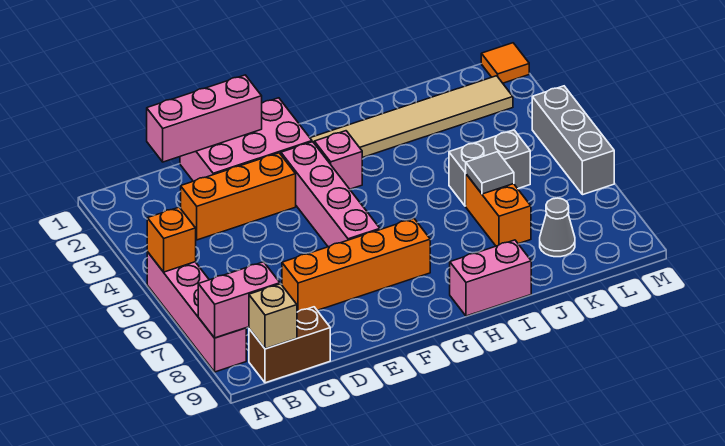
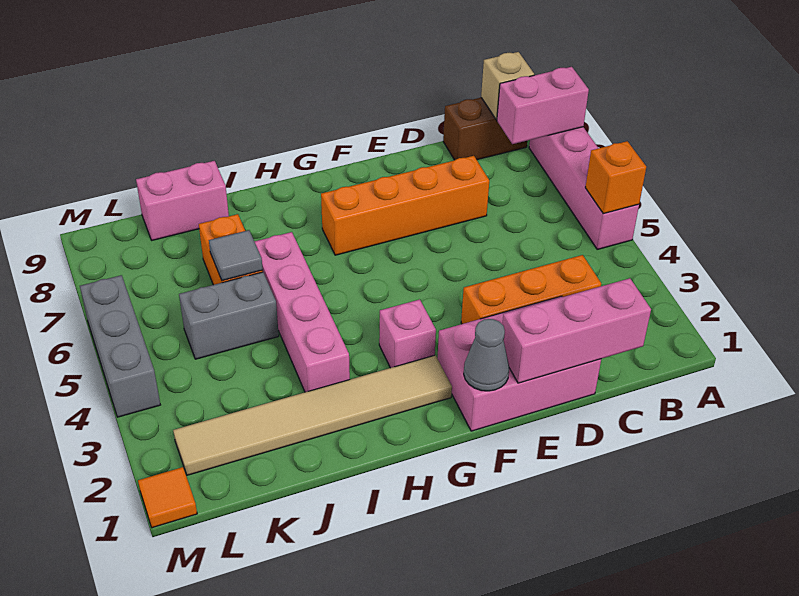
pink 1x4 brick [281,142,380,247] -> pink 1x4 brick moved to [254,232,350,392]
pink 1x2 brick [450,240,531,316] -> pink 1x2 brick moved to [136,161,229,240]
grey 1x1 cone [540,198,575,257] -> grey 1x1 cone moved to [464,319,509,391]

